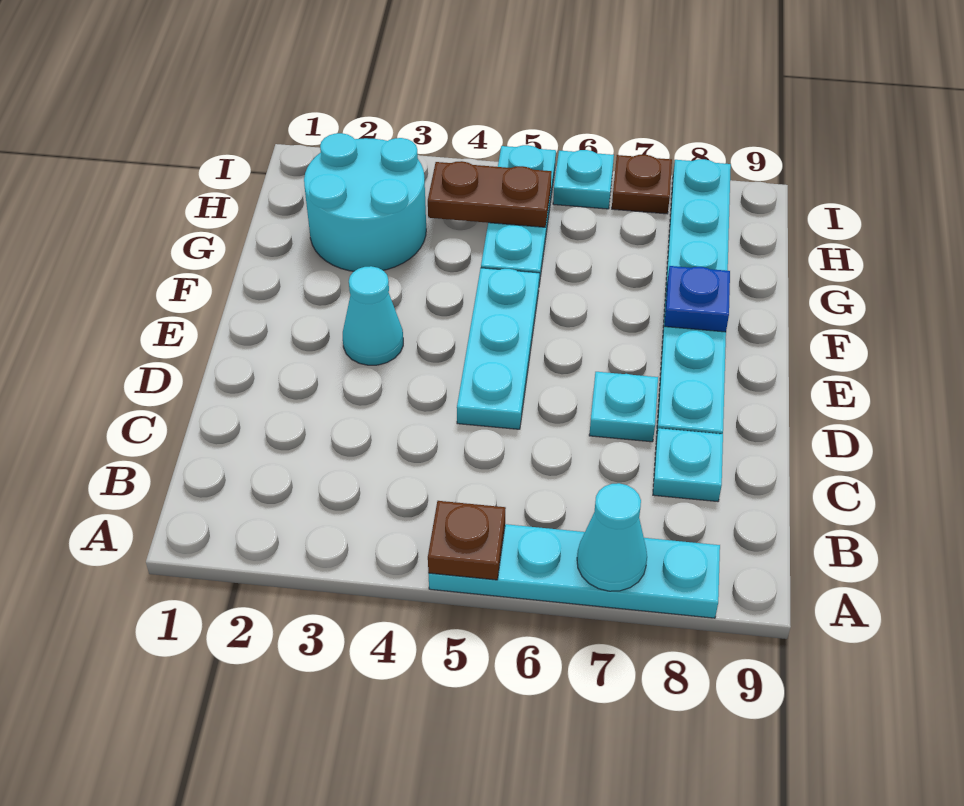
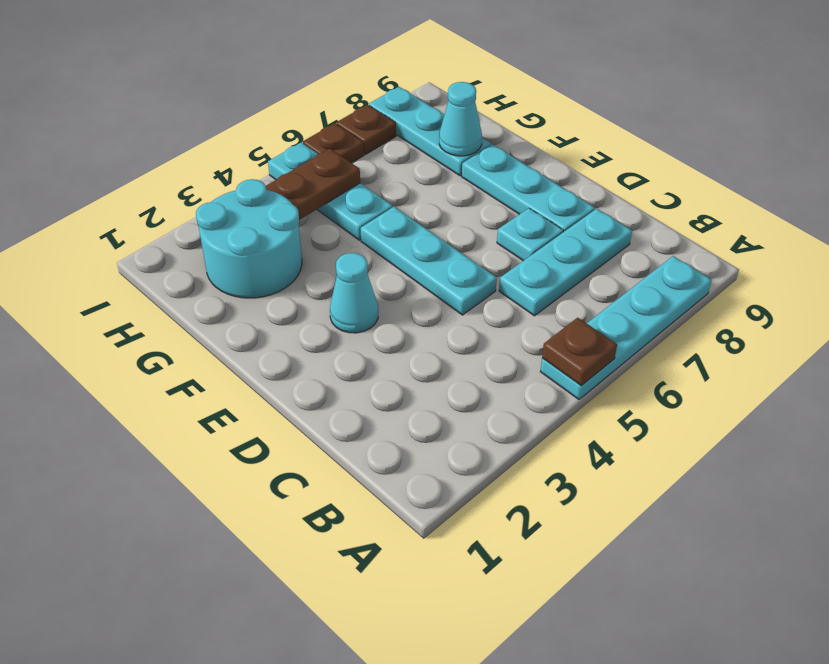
cyan 1x1 cone [577,483,647,591] -> cyan 1x1 cone moved to [439,82,482,156]
cyan 1x1 plate [653,428,723,502] -> cyan 1x3 plate [499,209,632,316]
blue 1x1 plate [665,266,730,332] -> none
cyan 1x1 plate [553,150,614,209] -> brown 1x1 plate [303,123,364,163]

